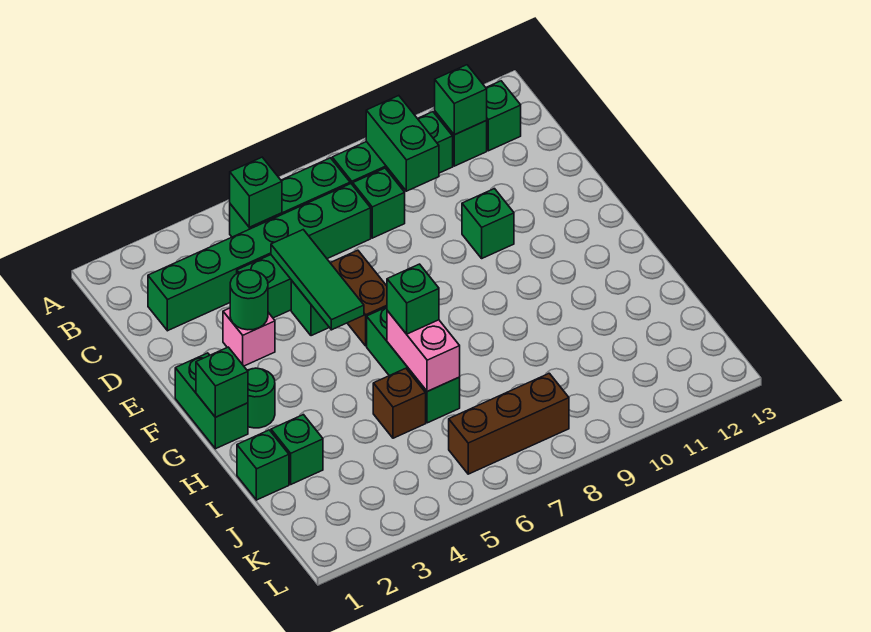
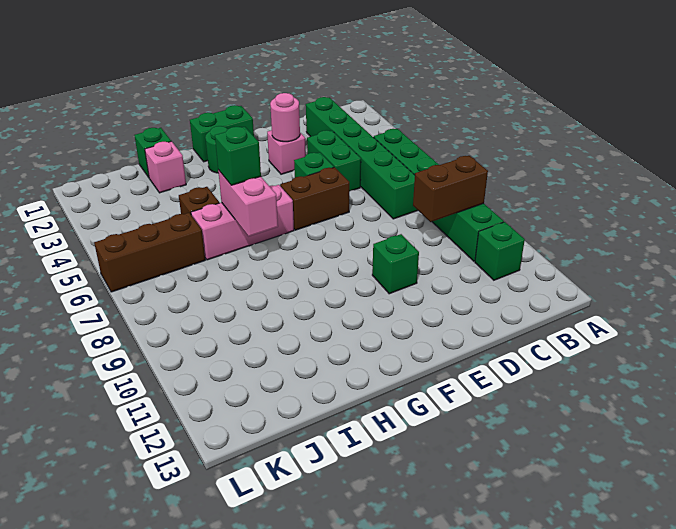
green 1x1 brick [230,157,282,227] -> none
green 1x2 brick [366,96,439,191] -> brown 1x2 brick [413,156,488,222]
green 1x1 brick [435,65,487,135] -> none
green 1x1 brick [486,81,521,151] -> none
green 1x1 brick [353,168,405,238] -> none
green 1x3 tile [271,230,364,330] -> none
green 1x1 round brick [230,270,268,330] -> pink 1x1 round brick [270,93,300,142]
green 1x1 brick [196,347,248,417] -> none
green 1x3 brick [367,307,460,423] -> pink 1x3 brick [191,185,294,260]
pink 1x2 brick [387,311,460,392] -> pink 1x2 brick turned to [218,170,278,236]
green 1x1 brick [271,415,323,484] -> pink 1x1 brick [145,141,186,193]
brown 1x3 brick [449,373,569,474] -> brown 1x3 brick turned to [94,213,205,292]

